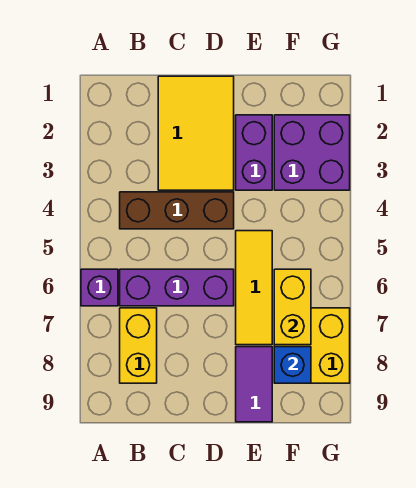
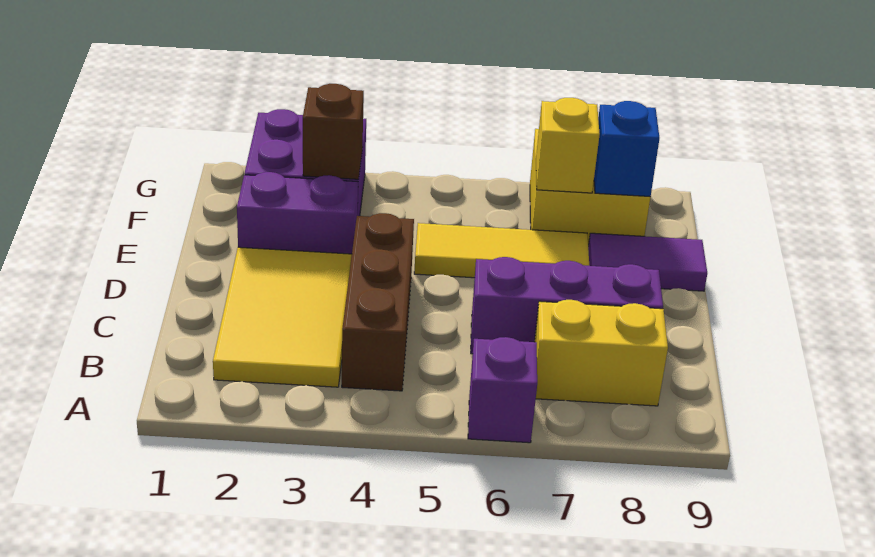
purple 1x3 brick [120,269,234,306] -> purple 1x3 brick turned to [471,257,663,354]
yellow 2x3 tile [158,76,234,190] -> yellow 2x3 tile turned to [213,247,352,387]
none -> brown 1x1 brick [303,84,364,179]
yellow 1x2 brick [274,269,311,345] -> yellow 1x1 brick [536,98,600,193]

